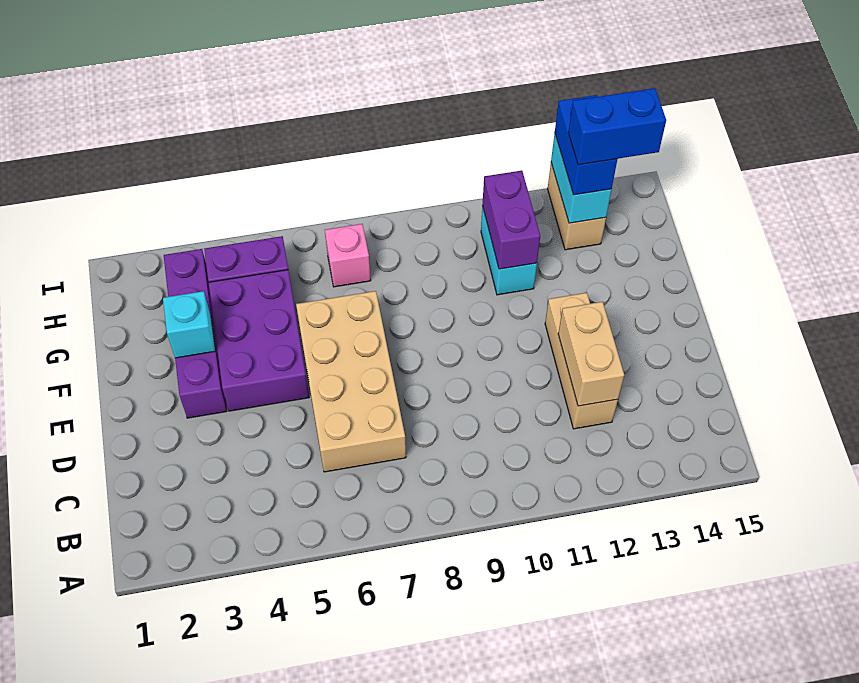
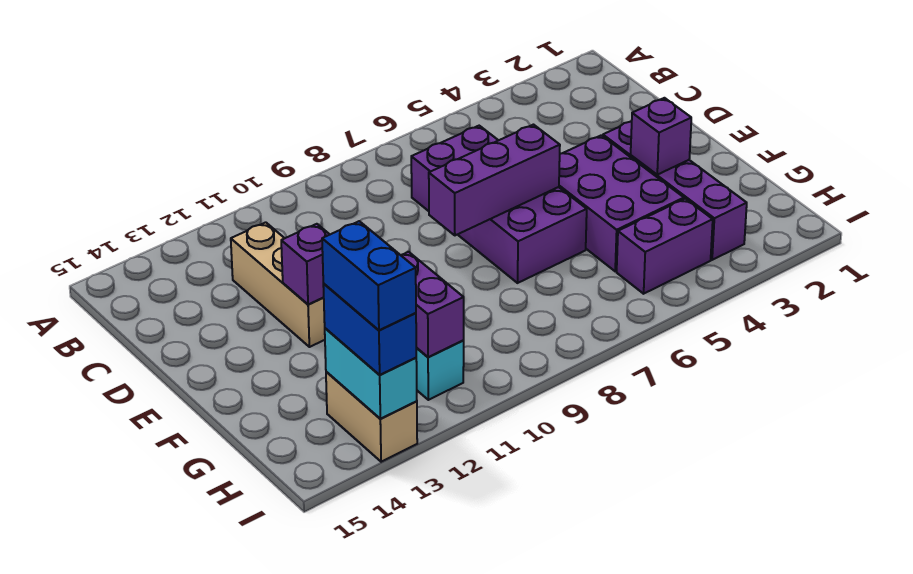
tan 2x4 brick [296,291,406,472] -> purple 2x4 brick [411,126,587,283]
tan 1x2 brick [558,302,624,406] -> none
none -> purple 1x3 brick [429,125,560,235]
none -> purple 1x1 brick [281,224,330,304]
cyan 1x1 brick [163,291,215,358] -> purple 1x1 brick [631,98,691,175]
pink 1x1 brick [325,224,371,287] -> none
blue 1x2 brick [568,88,666,165] -> blue 1x2 brick turned to [322,221,416,330]

